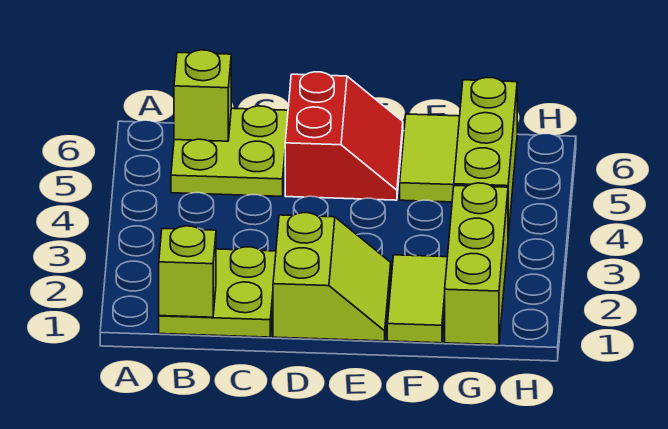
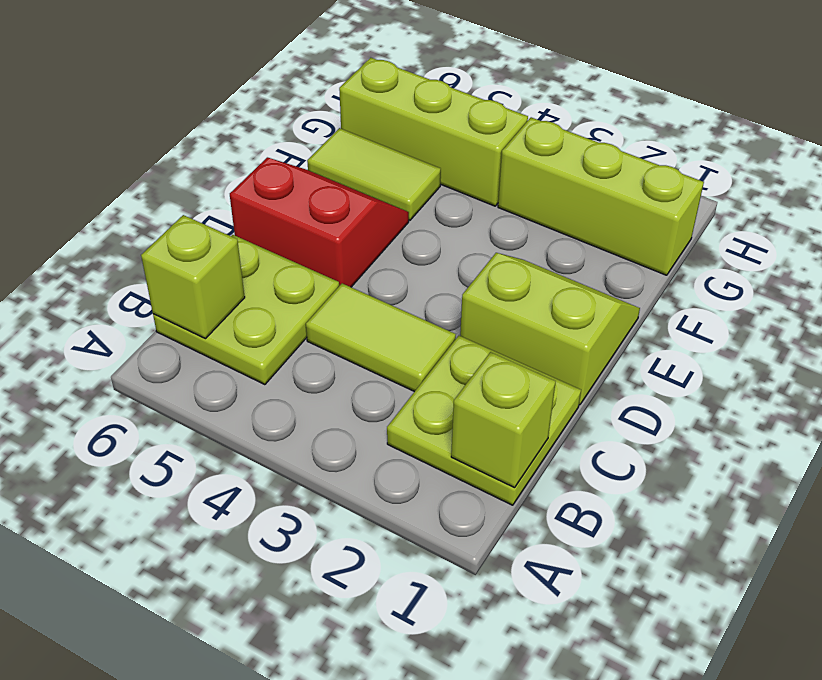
lime 1x2 tile [387,255,447,343] -> lime 1x2 tile moved to [306,283,456,392]

